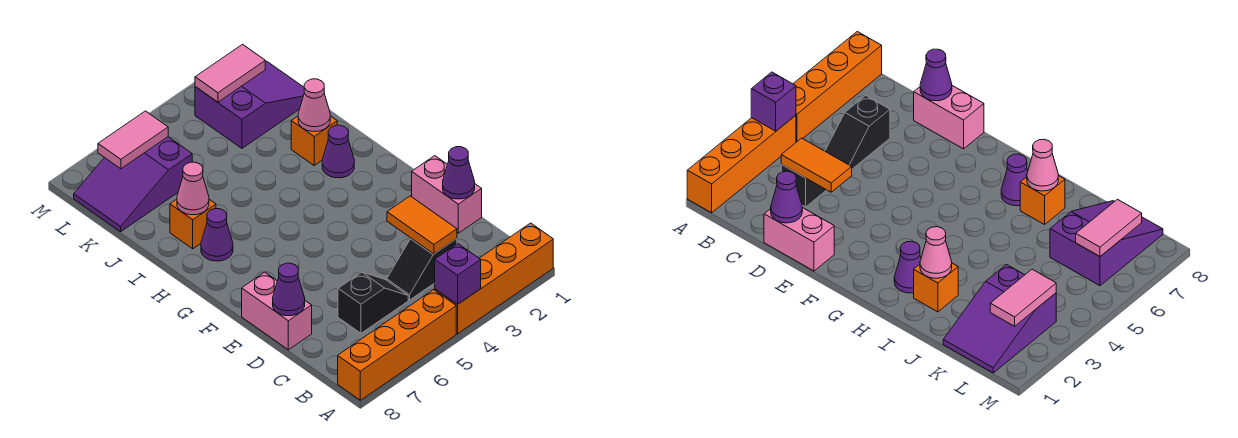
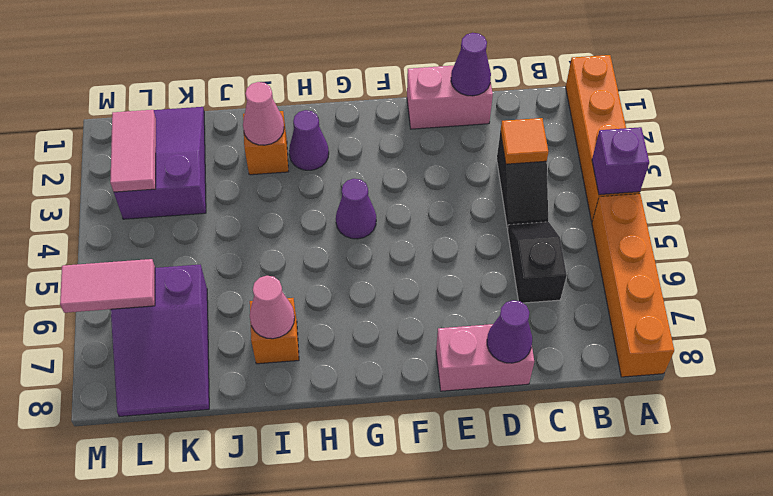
orange 1x2 tile [387,196,457,254] -> orange 1x1 tile [501,118,548,164]
purple 1x1 cone [201,209,233,261] -> purple 1x1 cone moved to [336,179,376,239]
pink 1x2 tile [98,111,168,169] -> pink 1x2 tile turned to [60,259,155,313]

